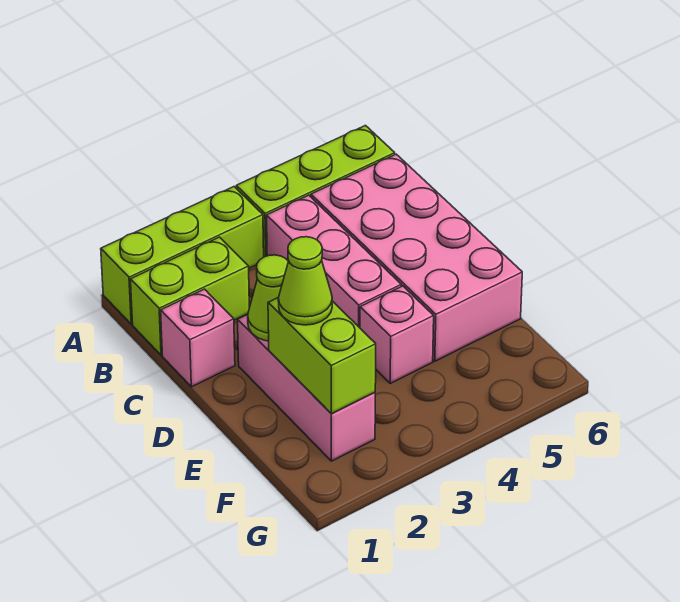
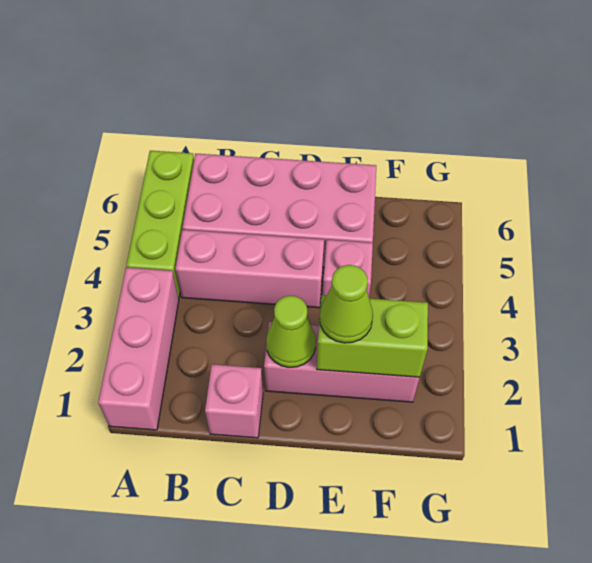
lime 1x3 brick [101,187,264,324] -> pink 1x3 brick [98,268,179,430]
lime 1x2 brick [131,237,249,355] -> none

